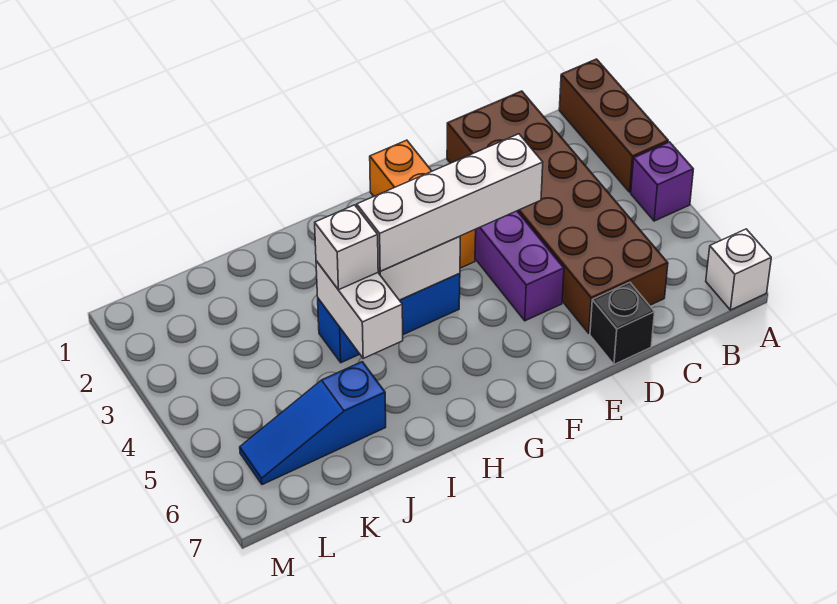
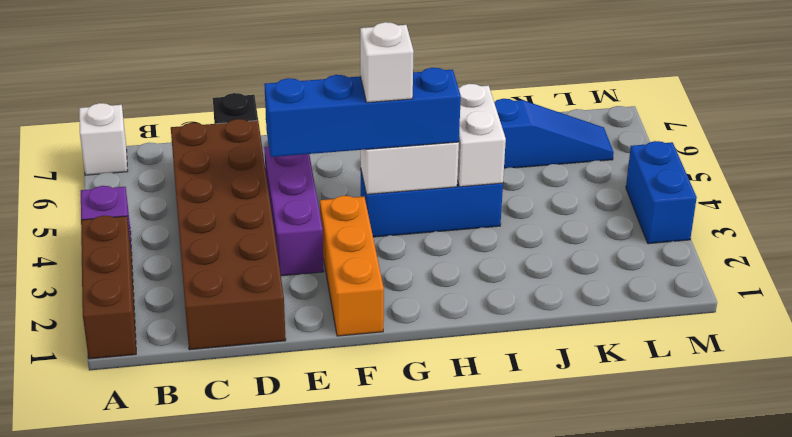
white 1x4 brick [357,134,543,271] -> blue 1x4 brick [264,68,461,157]
white 1x1 brick [315,205,378,290] -> white 1x1 brick moved to [360,22,414,102]
none -> blue 1x2 brick [626,141,697,244]

